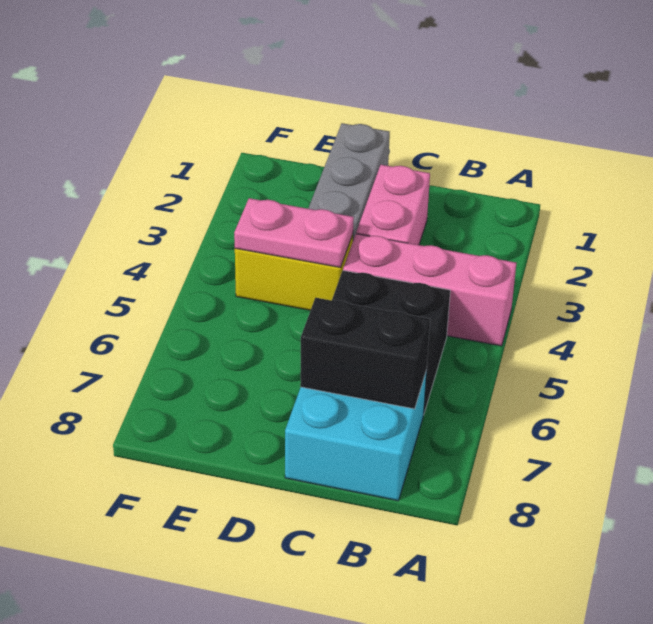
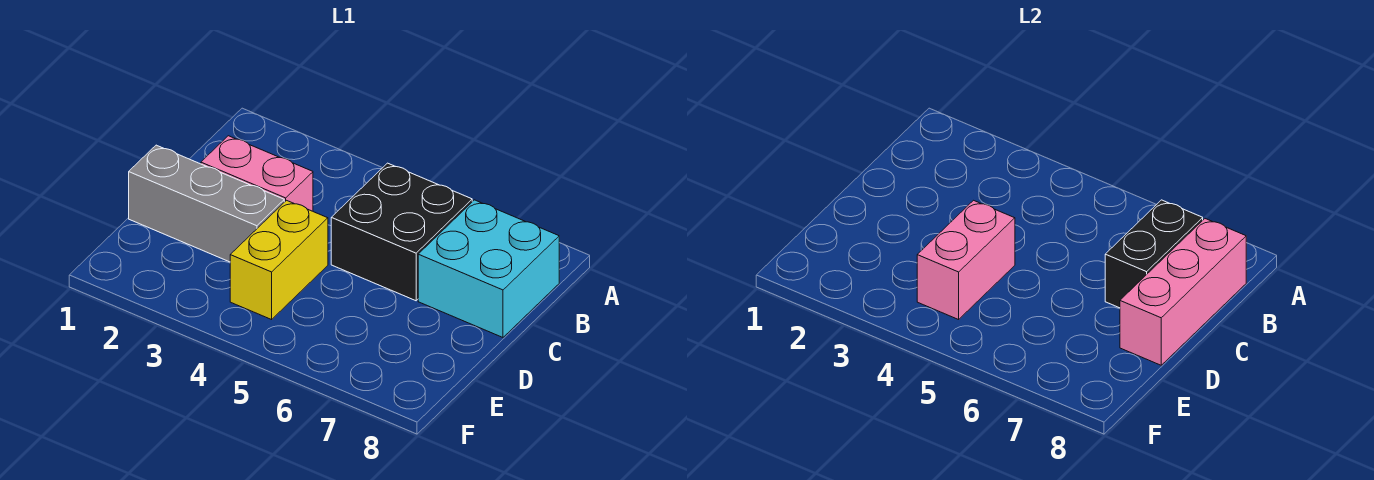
pink 1x3 brick [343,234,516,346] -> pink 1x3 brick moved to [1120,219,1246,365]
pink 1x2 plate [234,198,354,268] -> pink 1x2 brick [917,200,1015,320]

